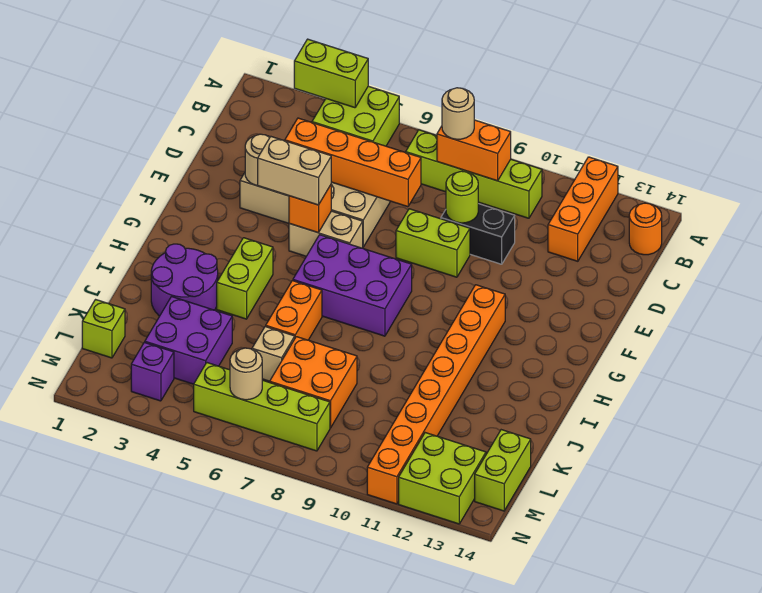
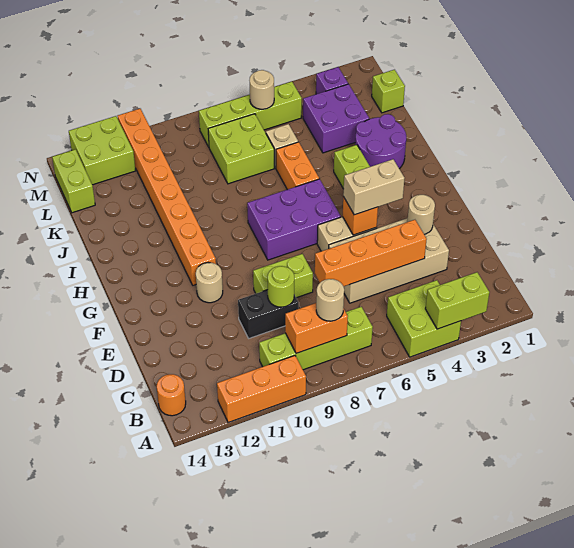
orange 1x3 brick [548,157,618,261] -> orange 1x3 brick turned to [217,356,306,423]
none -> tan 1x1 round brick [196,263,223,303]
orange 2x2 brick [270,337,357,428] -> lime 2x2 brick [208,114,274,184]

